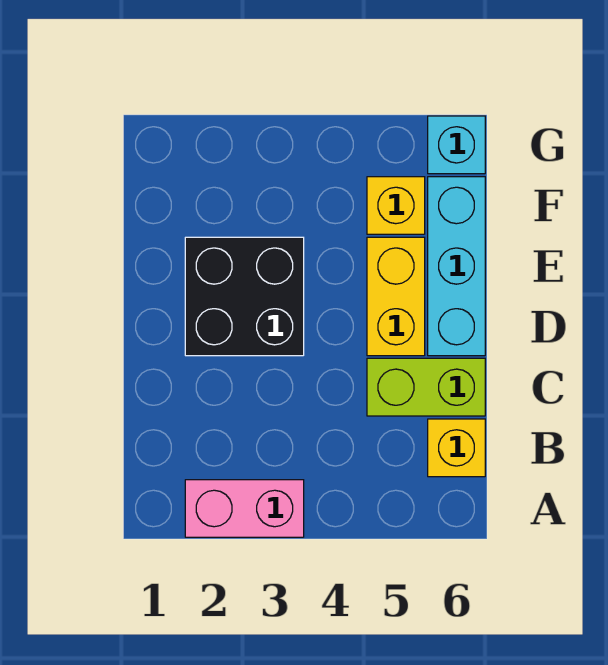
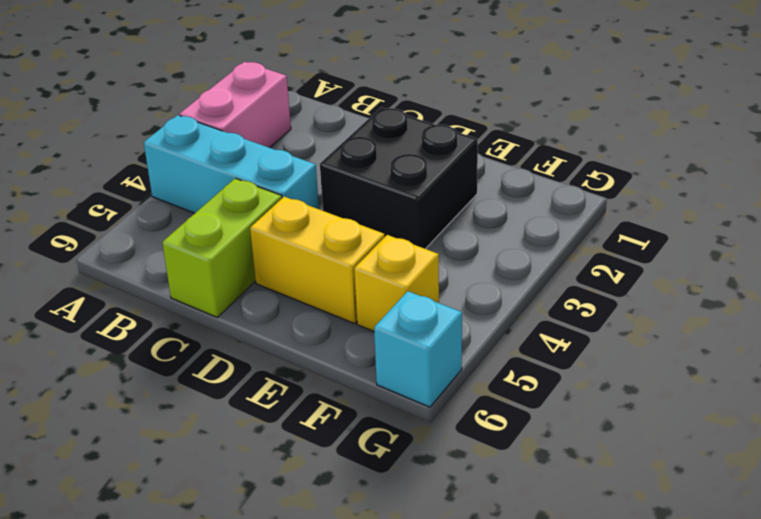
yellow 1x1 brick [428,419,485,477] -> none
cyan 1x3 brick [428,177,485,356] -> cyan 1x3 brick moved to [144,115,319,213]

